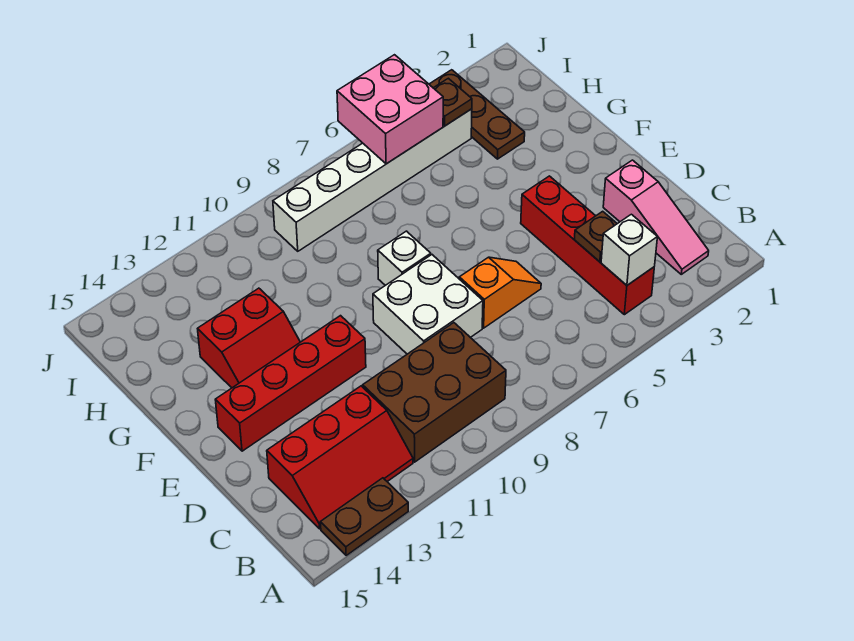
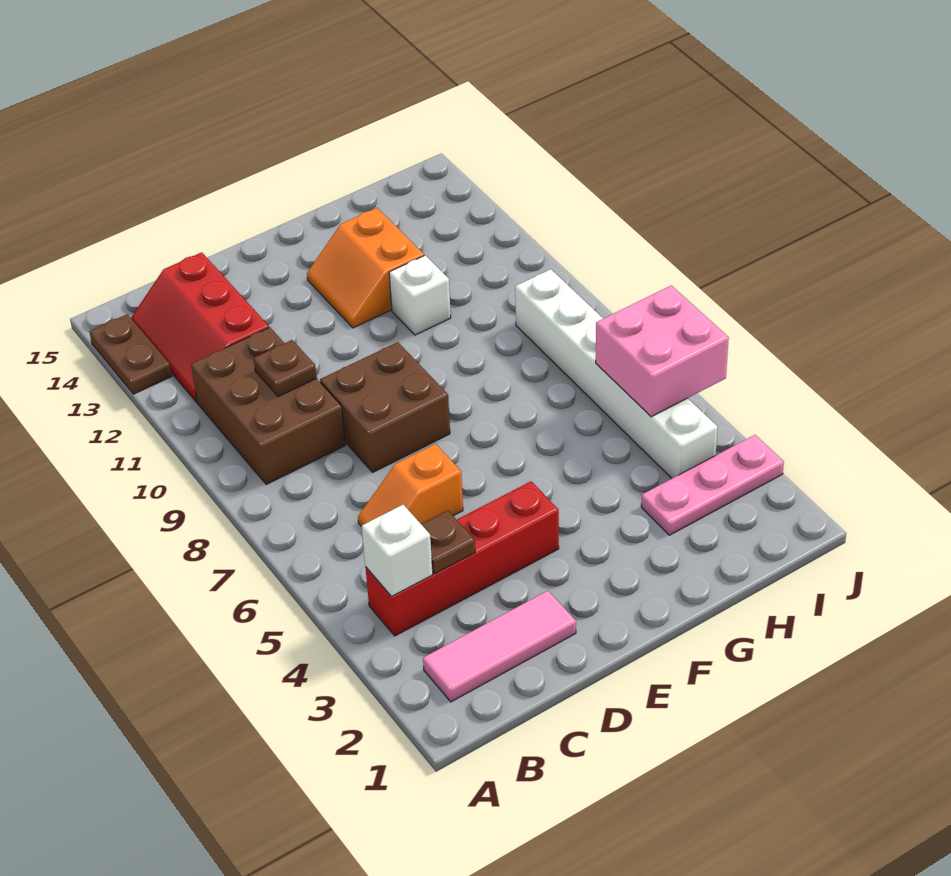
pink 1x3 slope [603,160,709,274] -> pink 1x3 tile [423,591,576,702]
orange 1x2 slope [459,257,541,328] -> orange 1x2 slope turned to [358,444,463,527]
white 2x2 brick [373,255,483,354] -> brown 2x2 brick [320,342,450,472]
red 1x4 brick [215,316,366,451] -> none
white 1x1 brick [378,231,431,285] -> white 1x1 brick moved to [389,255,451,335]
red 2x2 slope [198,288,300,388] -> orange 2x2 slope [307,208,424,328]
brown 1x3 plate [429,70,525,159] -> pink 1x3 plate [641,435,784,535]
brown 1x1 plate [434,78,472,126] -> brown 1x1 plate moved to [254,340,317,397]

